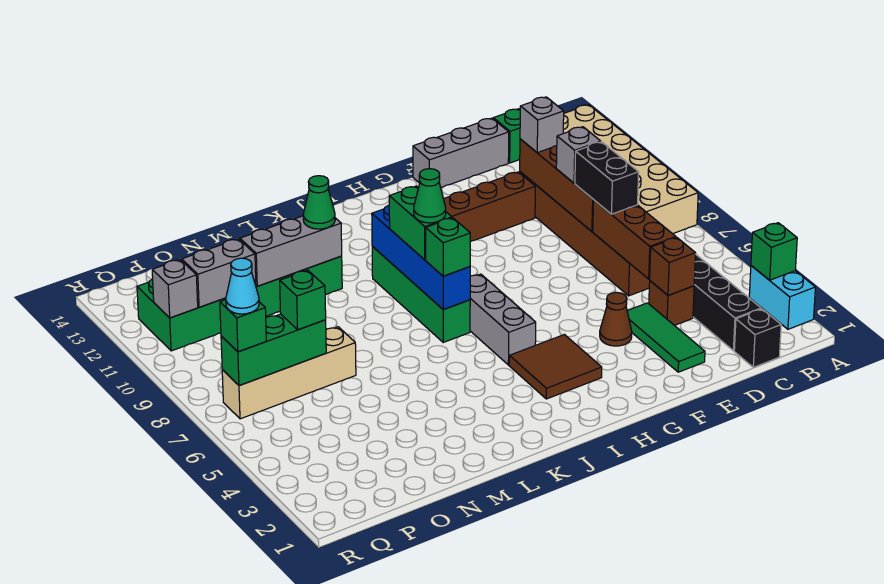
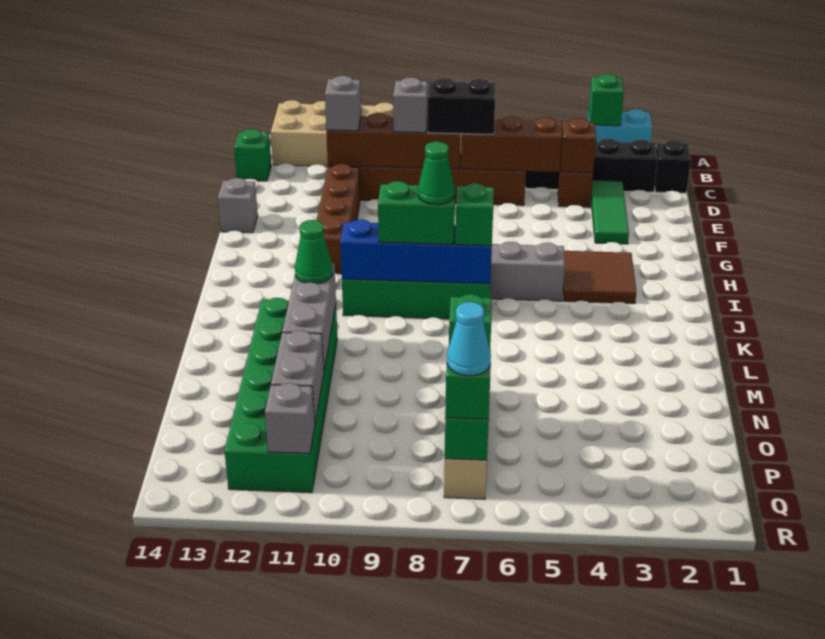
grey 1x3 brick [413,118,509,188] -> grey 1x1 brick [218,178,258,233]
green 1x3 tile [627,303,705,372] -> green 1x3 tile turned to [591,180,629,244]
brown 1x1 cone [600,292,632,346] -> none

